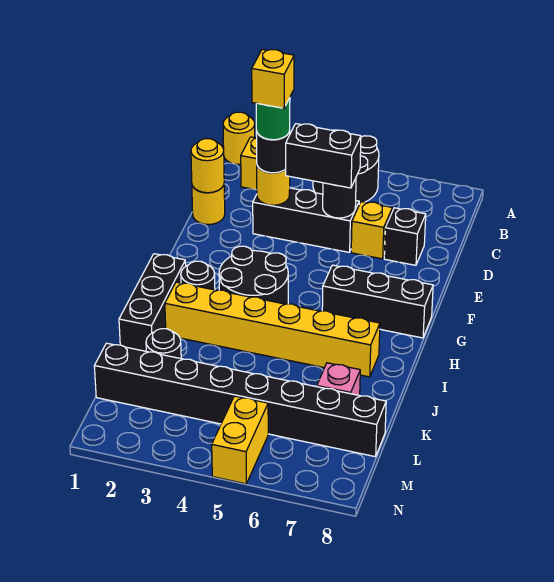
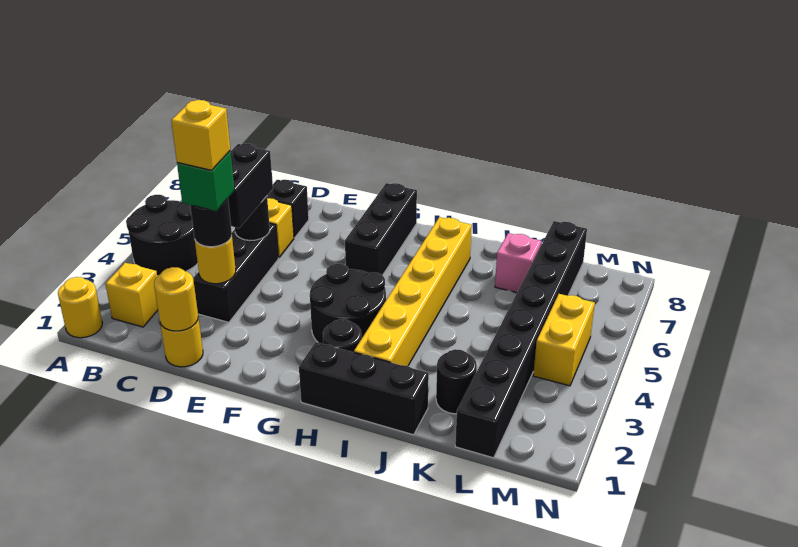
green 1x1 round brick [256,98,290,140] -> green 1x1 brick [177,151,235,211]
yellow 1x2 brick [212,396,268,484] -> yellow 1x2 brick turned to [533,294,595,386]

